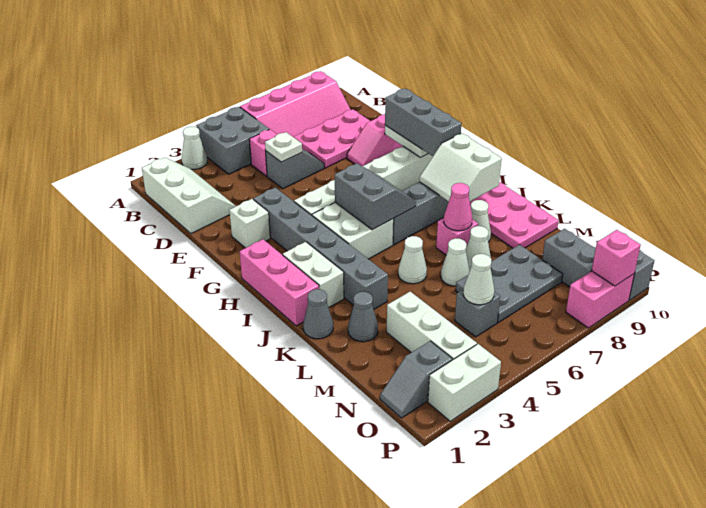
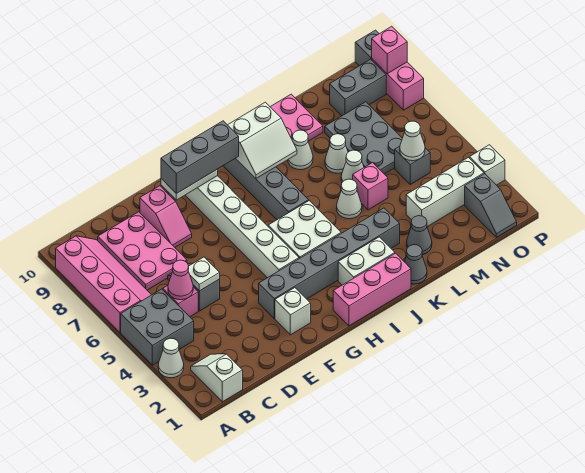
white 2x3 slope [142,158,236,233] -> white 1x2 slope [191,354,243,402]
grey 2x2 slope [335,163,416,230] -> none
pink 1x1 brick [436,218,478,255] -> pink 1x1 brick moved to [353,163,388,210]
pink 1x1 cone [444,183,472,231] -> pink 1x1 cone moved to [168,260,193,300]
white 1x2 brick [428,344,501,421] -> white 1x1 brick [469,145,505,185]

